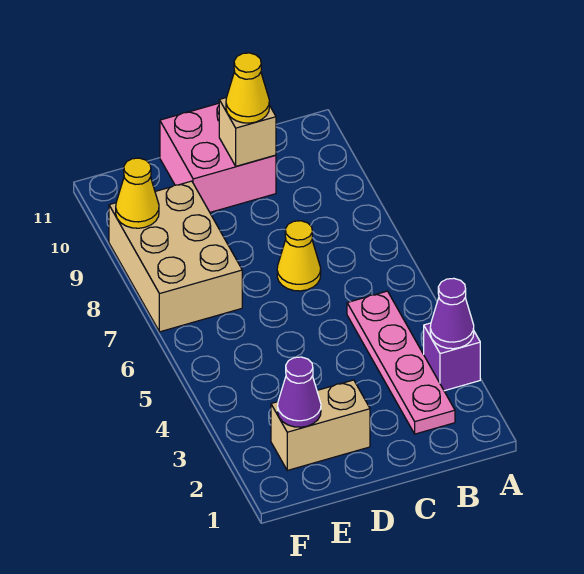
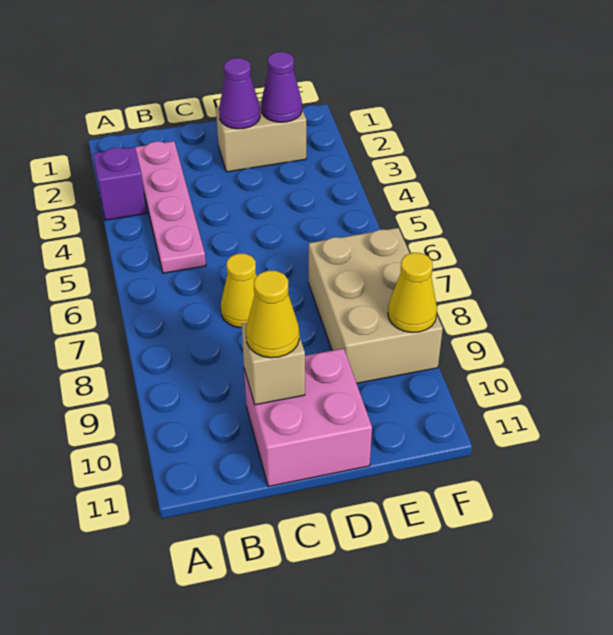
purple 1x1 cone [430,278,474,349] -> purple 1x1 cone moved to [219,58,260,129]

